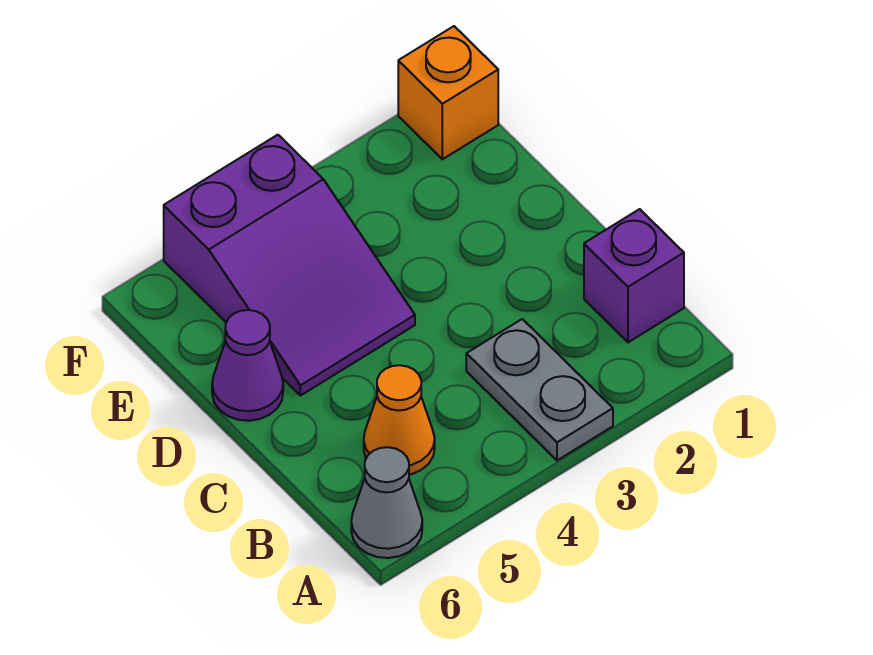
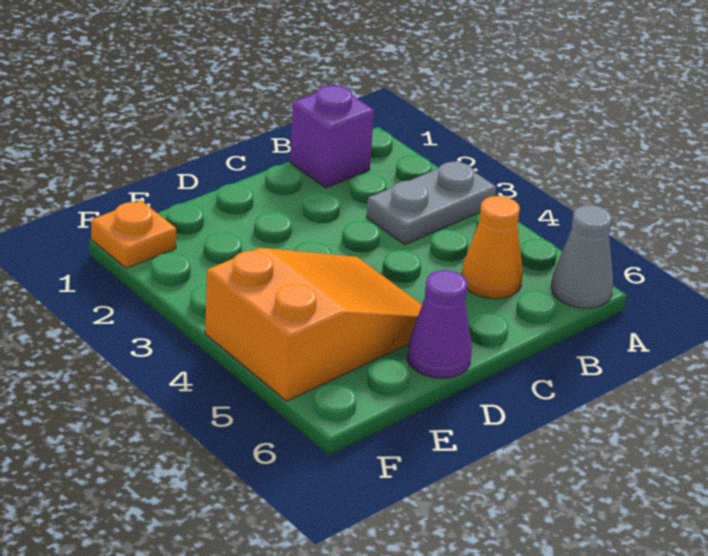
purple 2x3 slope [164,135,415,396] -> orange 2x3 slope [205,248,422,401]
orange 1x1 brick [398,26,498,159] -> orange 1x1 plate [91,201,176,268]

